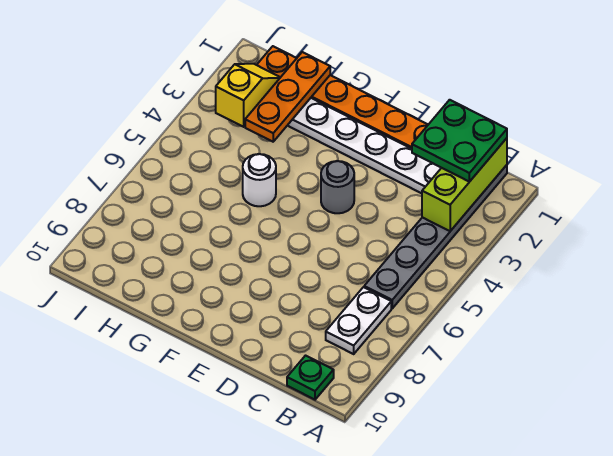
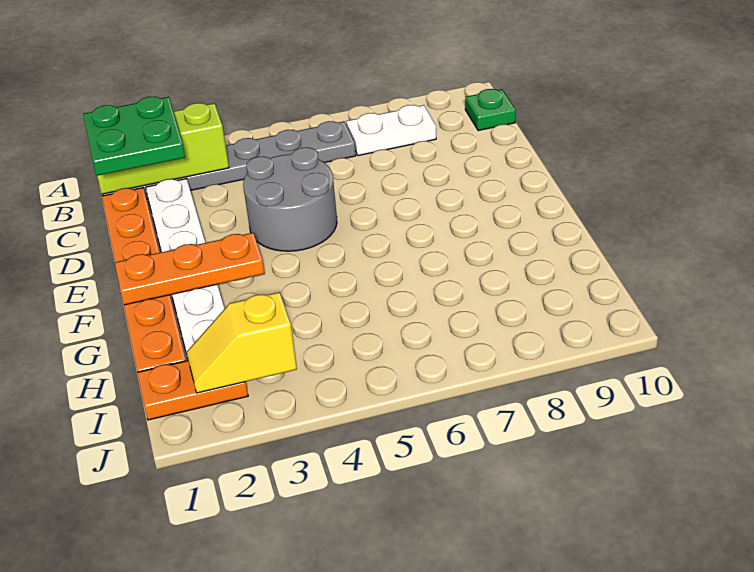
grey 1x1 round brick [321,161,354,213] -> grey 2x2 round brick [243,147,337,251]
white 1x1 round brick [243,154,276,206] -> none
orange 1x3 plate [245,52,330,142] -> orange 1x3 plate moved to [115,233,265,305]

